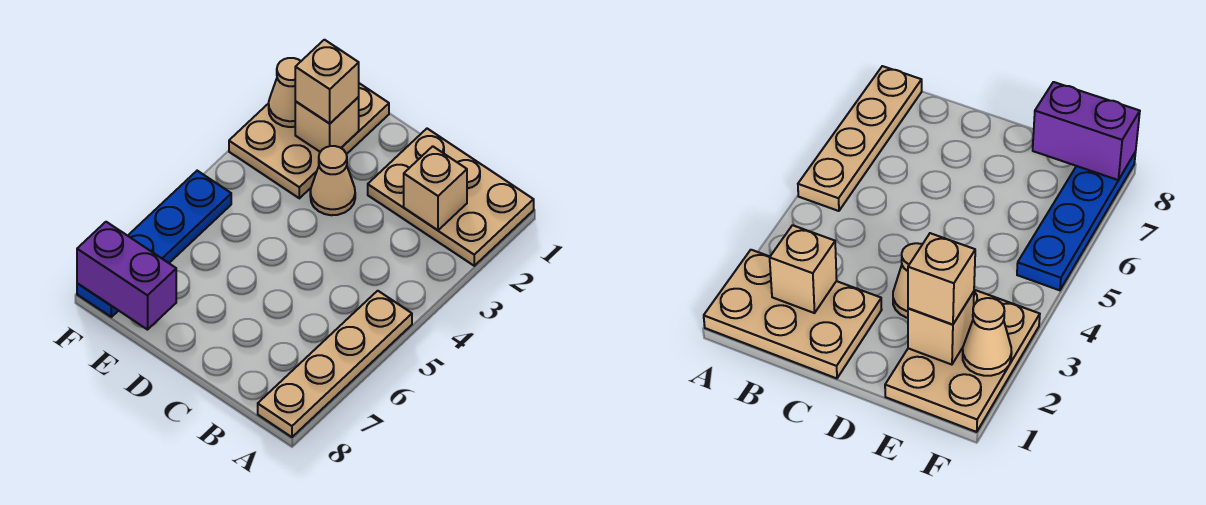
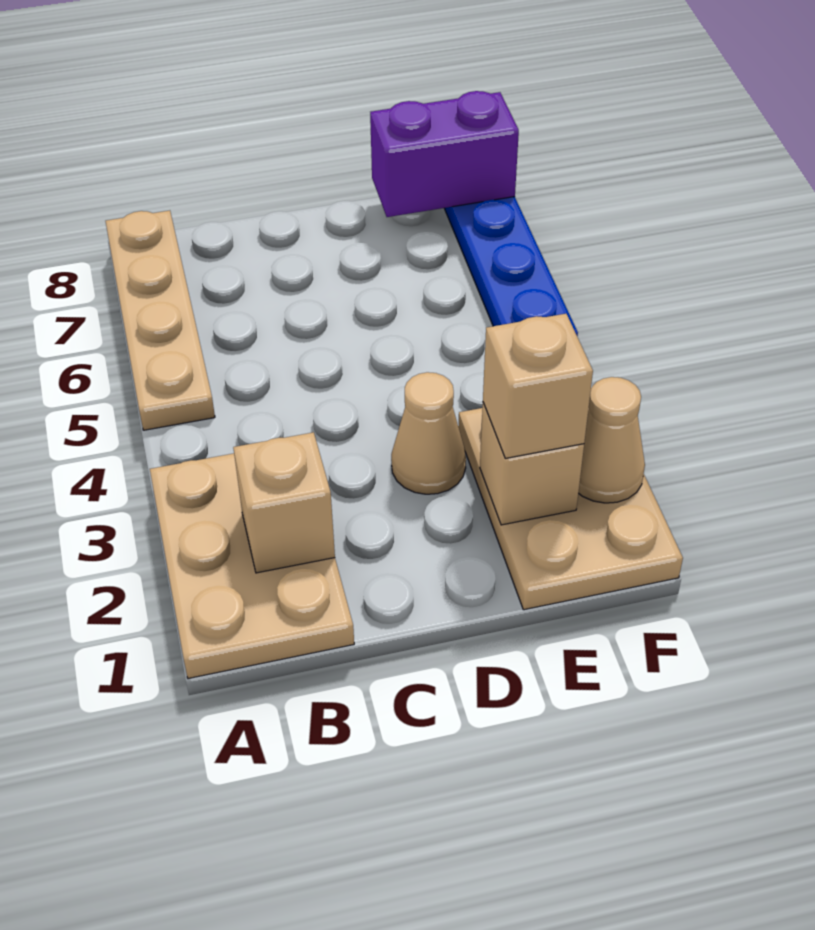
tan 2x3 plate [368,129,534,266] -> tan 2x3 plate turned to [150,453,354,679]

